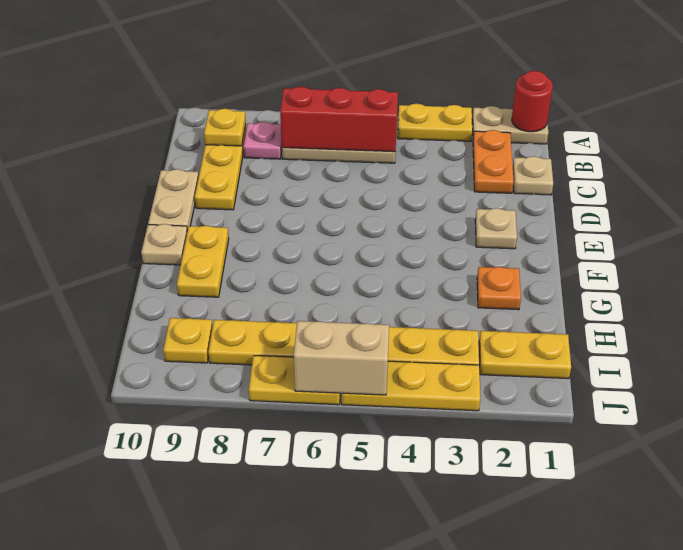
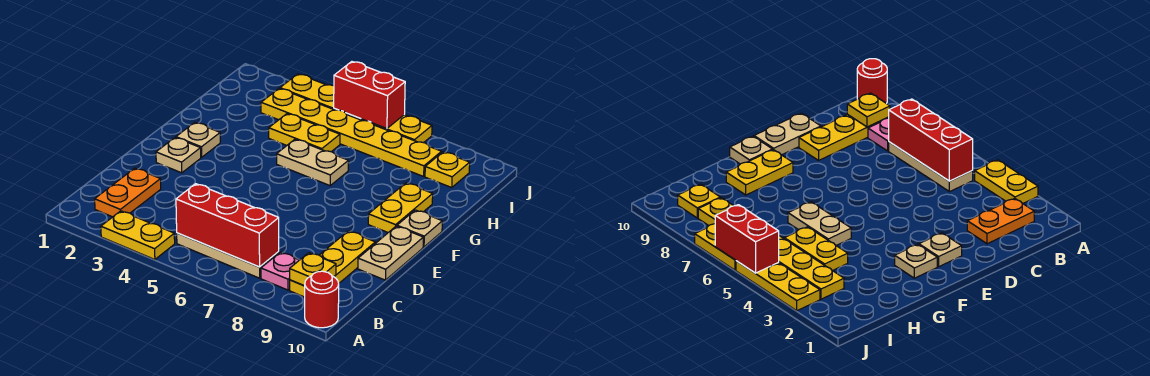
tan 1x2 plate [472,106,548,144] -> tan 1x2 plate moved to [277,139,349,186]
red 1x1 round brick [512,71,553,132] -> red 1x1 round brick moved to [305,271,339,328]
tan 1x1 plate [513,156,553,195] -> tan 1x1 plate moved to [176,122,220,157]
orange 1x1 plate [477,267,521,310] -> none
yellow 1x2 plate [479,331,571,379] -> yellow 1x2 plate moved to [269,114,340,152]
tan 1x2 brick [294,321,389,395] -> red 1x2 brick [334,62,405,129]

